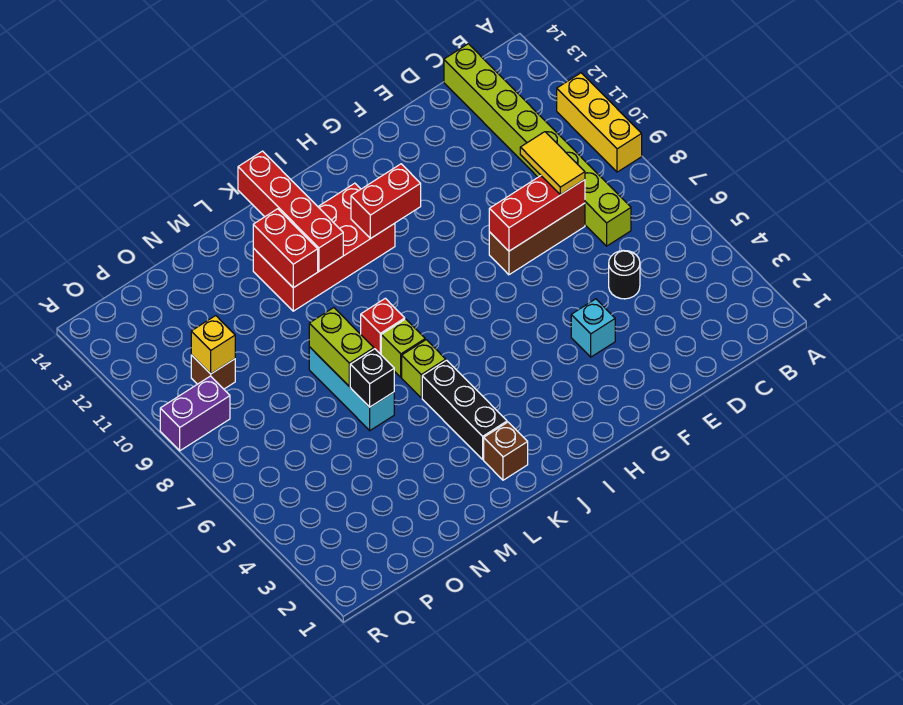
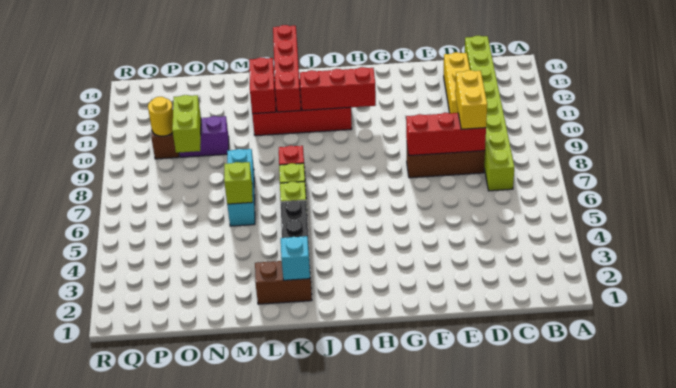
yellow 1x3 brick [557,73,642,172] -> yellow 1x3 brick moved to [444,52,470,113]
black 1x1 round brick [609,250,640,299] -> none
yellow 1x2 tile [520,132,585,195] -> yellow 1x2 brick [455,70,487,129]
cyan 1x1 brick [571,299,615,357] -> cyan 1x1 brick moved to [281,236,310,280]
red 1x2 brick [351,164,421,238] -> red 1x3 brick [300,67,376,110]
brown 1x1 brick [484,422,528,480] -> brown 1x2 brick [255,261,312,304]
black 1x1 brick [350,349,394,407] -> lime 1x1 brick [224,162,253,204]
lime 1x2 brick [309,308,374,386] -> lime 1x2 brick moved to [172,95,201,153]
yellow 1x1 brick [191,316,235,374] -> yellow 1x1 round brick [148,97,173,136]
purple 1x2 brick [160,376,230,451] -> purple 1x2 brick moved to [179,116,229,157]

